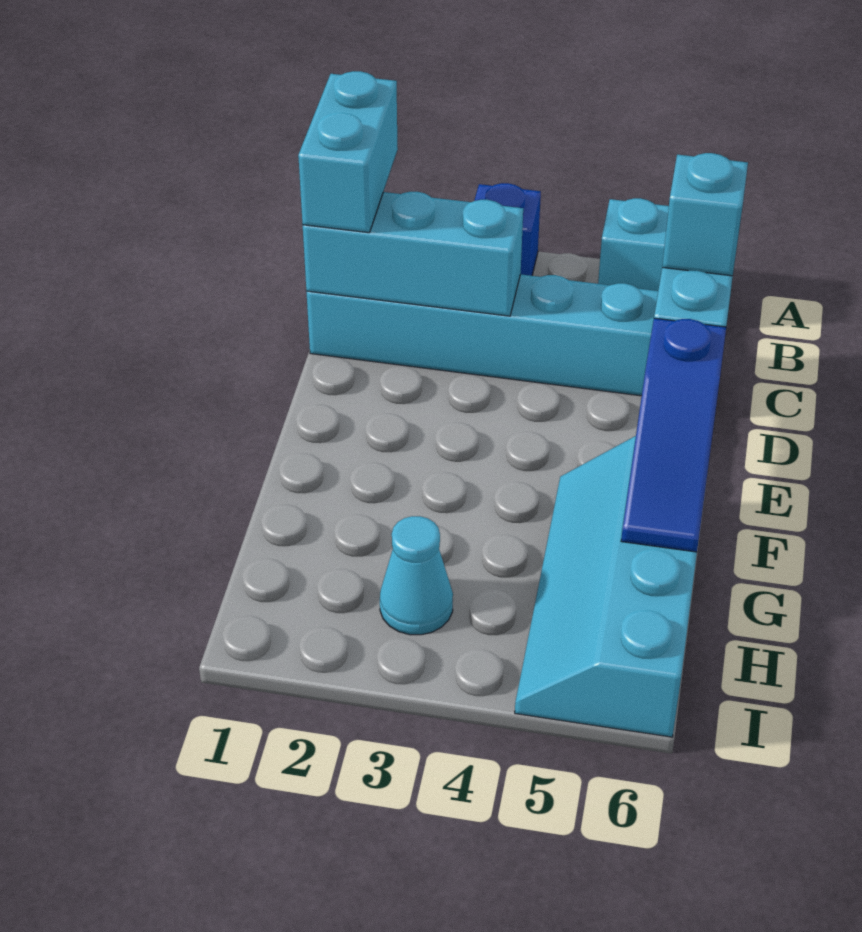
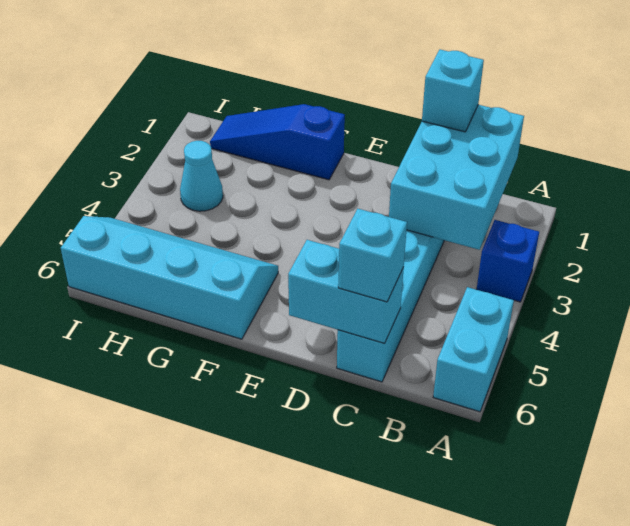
cyan 1x2 brick [298,71,398,233] -> cyan 1x1 brick [422,50,484,132]
cyan 1x3 brick [303,192,523,316] -> cyan 2x3 brick [389,105,524,250]
blue 1x3 slope [621,318,726,552] -> blue 1x3 slope moved to [210,104,345,180]

